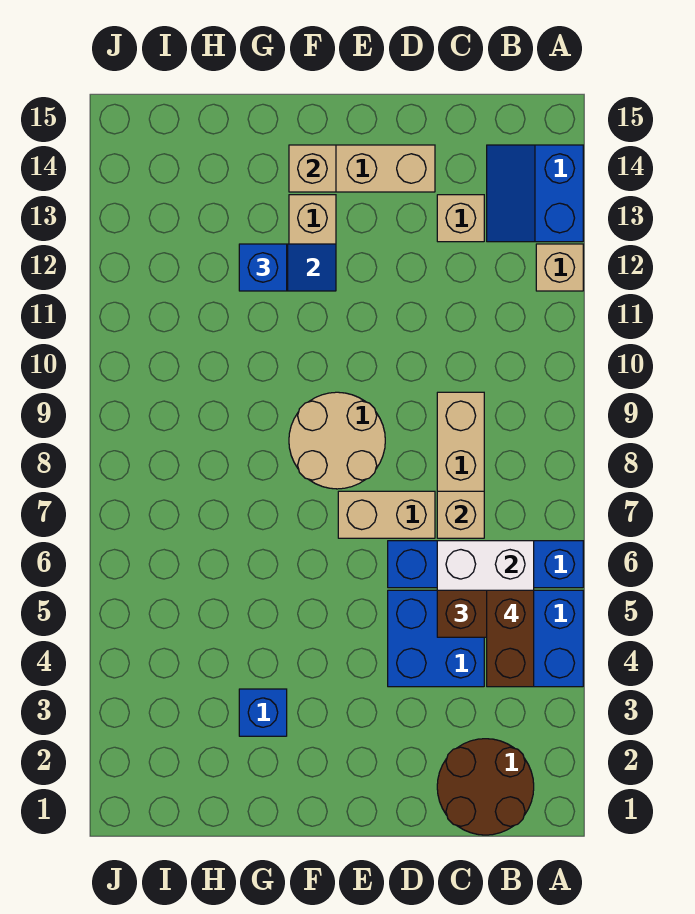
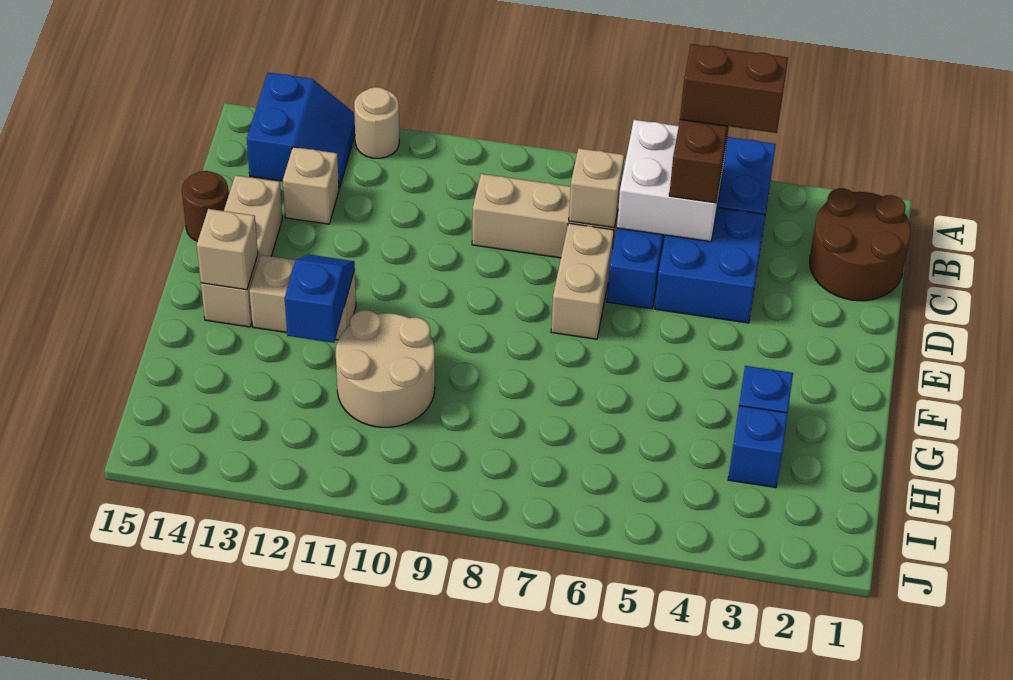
tan 1x1 brick [536,244,583,291] -> tan 1x1 round brick [354,87,399,158]
blue 2x2 slope [487,145,583,242] -> blue 2x2 slope turned to [247,73,355,189]
none -> brown 1x1 round brick [182,171,229,241]
tan 2x2 round brick [289,392,385,489] -> tan 2x2 round brick moved to [336,310,435,427]
blue 1x1 brick [239,244,287,291] -> blue 1x1 brick moved to [728,406,788,487]

